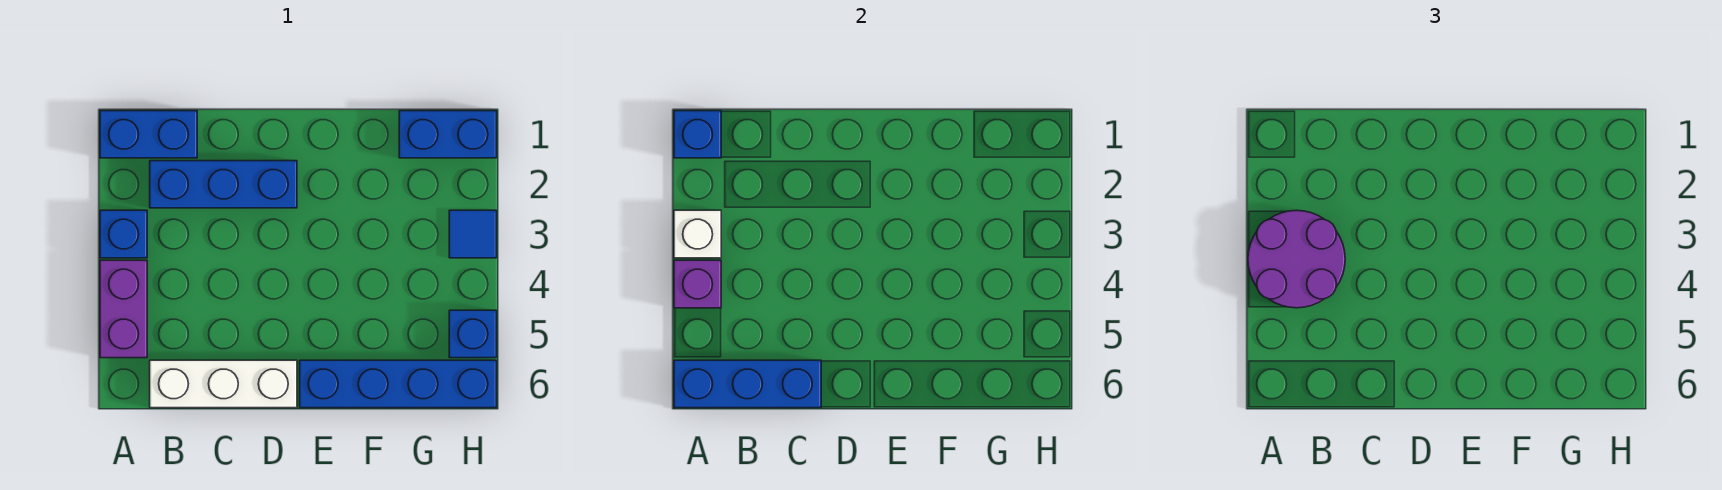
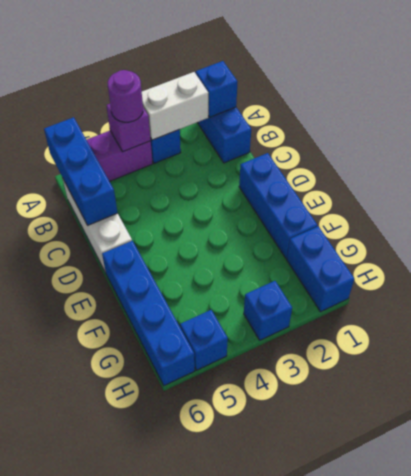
white 1x1 brick [674,210,721,258] -> white 1x2 brick [142,72,208,140]
purple 2x2 round brick [1248,210,1345,308] -> purple 1x1 round brick [108,70,143,122]
blue 1x3 brick [150,161,297,208] -> blue 1x3 brick moved to [239,153,317,258]
blue 1x1 tile [449,210,497,258] -> blue 1x1 brick [244,281,292,340]

